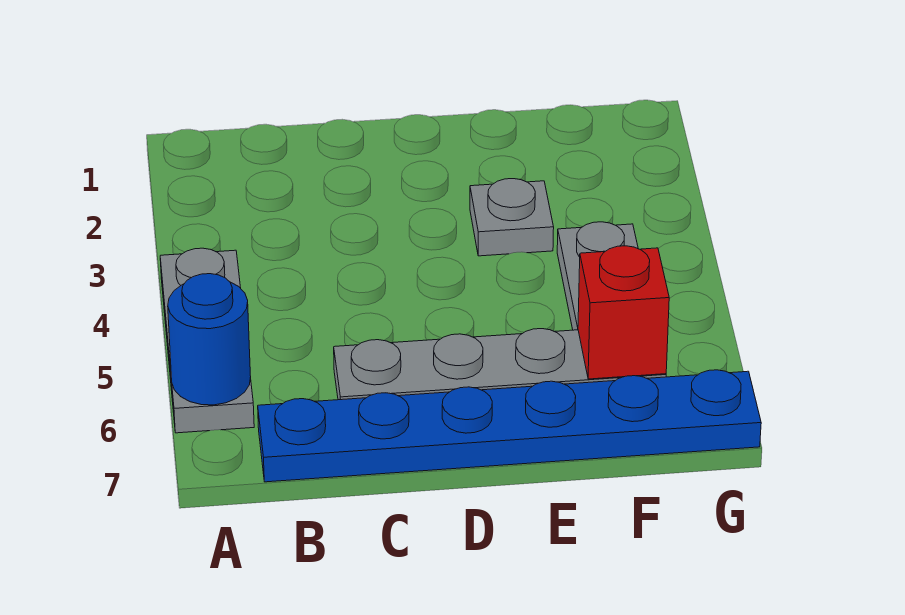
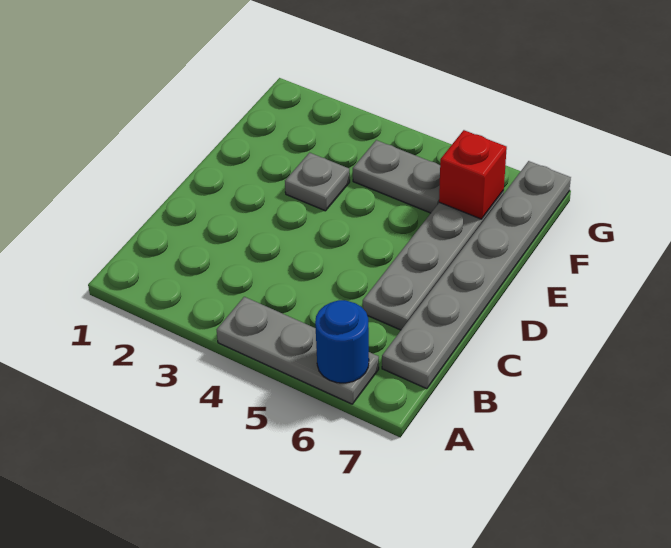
blue 1x6 plate [258,370,761,482] -> grey 1x6 plate [382,161,571,389]

